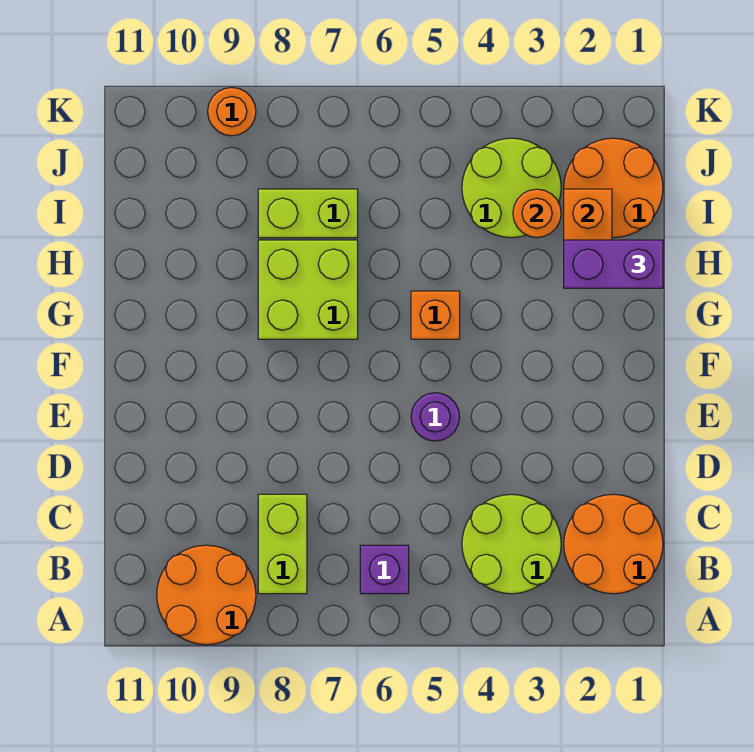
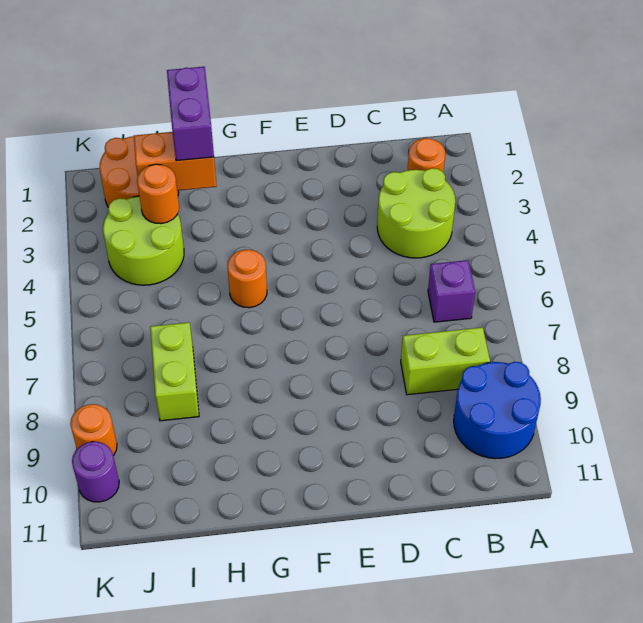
orange 2x2 round brick [157,545,256,645] -> blue 2x2 round brick [454,362,541,459]
orange 2x2 round brick [564,494,663,594] -> orange 1x1 round brick [408,138,445,172]
purple 1x1 round brick [411,393,459,441] -> purple 1x1 round brick moved to [72,442,119,502]
orange 1x1 brick [411,291,460,339] -> orange 1x1 round brick [227,250,267,308]
lime 2x2 brick [258,240,358,339] -> none

